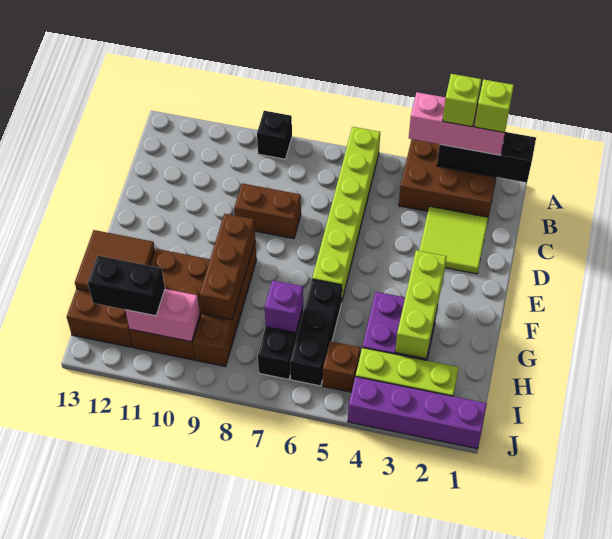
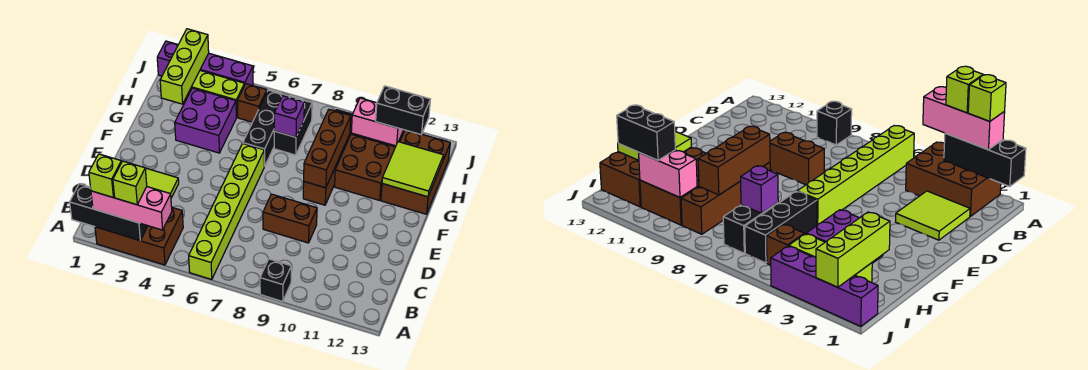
lime 1x3 brick [395,250,447,359] -> lime 1x3 brick moved to [160,29,209,104]
brown 2x2 tile [75,230,155,291] -> lime 2x2 tile [382,142,444,197]

